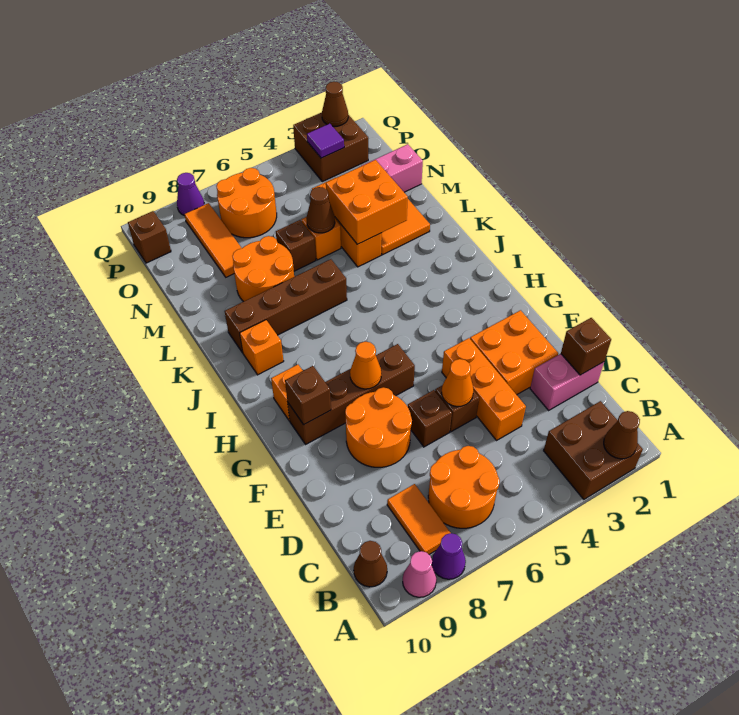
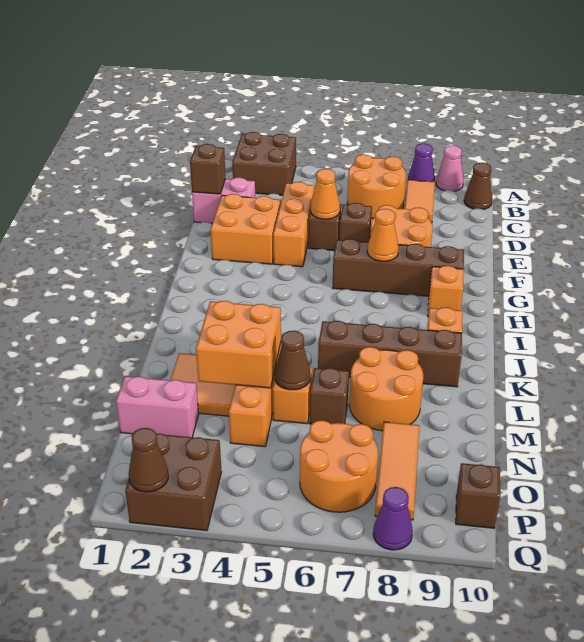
brown 1x1 cone [604,411,640,459] -> none
brown 1x1 brick [285,366,331,425] -> none
purple 1x1 tile [307,124,344,158] -> none

